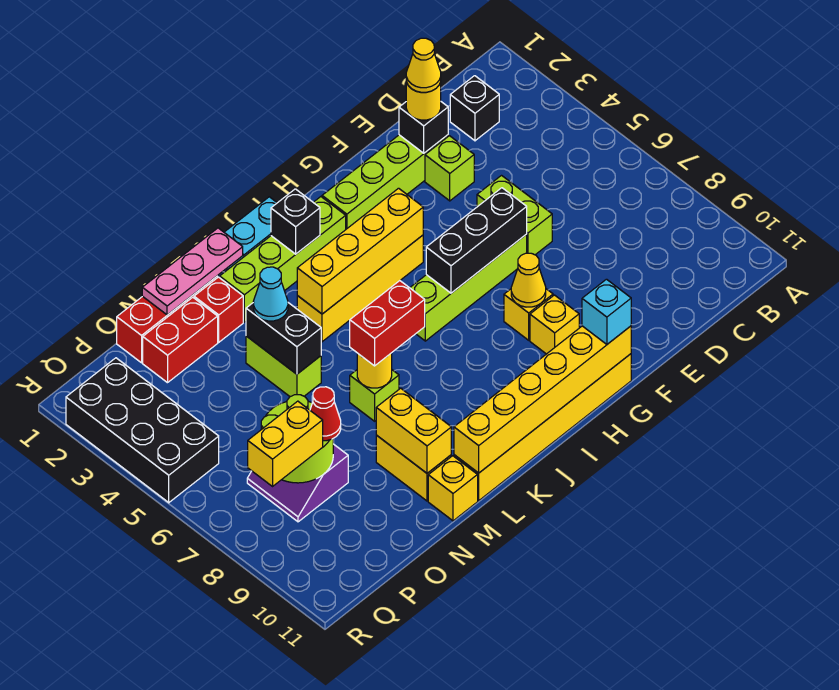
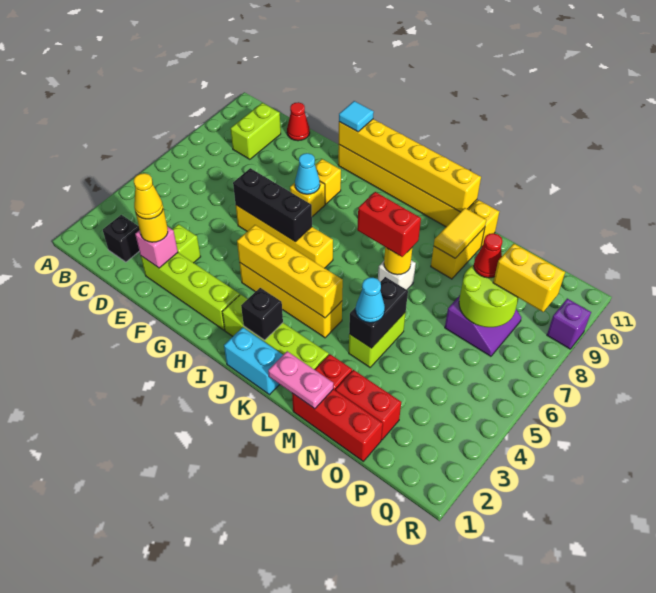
none -> red 1x1 cone [287,102,310,141]
black 1x1 brick [399,102,448,153] -> pink 1x1 brick [135,227,178,268]
lime 1x2 brick [477,176,552,255] -> lime 1x2 brick moved to [230,103,281,159]
lime 1x4 brick [410,234,527,341] -> yellow 1x4 brick [236,205,333,268]
yellow 1x1 cone [511,253,546,307] -> cyan 1x1 cone [295,153,320,194]
cyan 1x1 brick [582,279,631,344] -> cyan 1x1 tile [339,101,374,132]
pink 1x3 plate [142,228,243,315] -> pink 1x2 plate [268,351,333,409]
lime 1x1 brick [350,370,399,421] -> white 1x1 brick [378,260,416,290]
yellow 1x2 brick [376,388,451,473] -> yellow 1x2 tile [434,208,486,258]
black 2x4 brick [66,358,219,503] -> none
none -> purple 1x1 brick [547,299,591,349]

